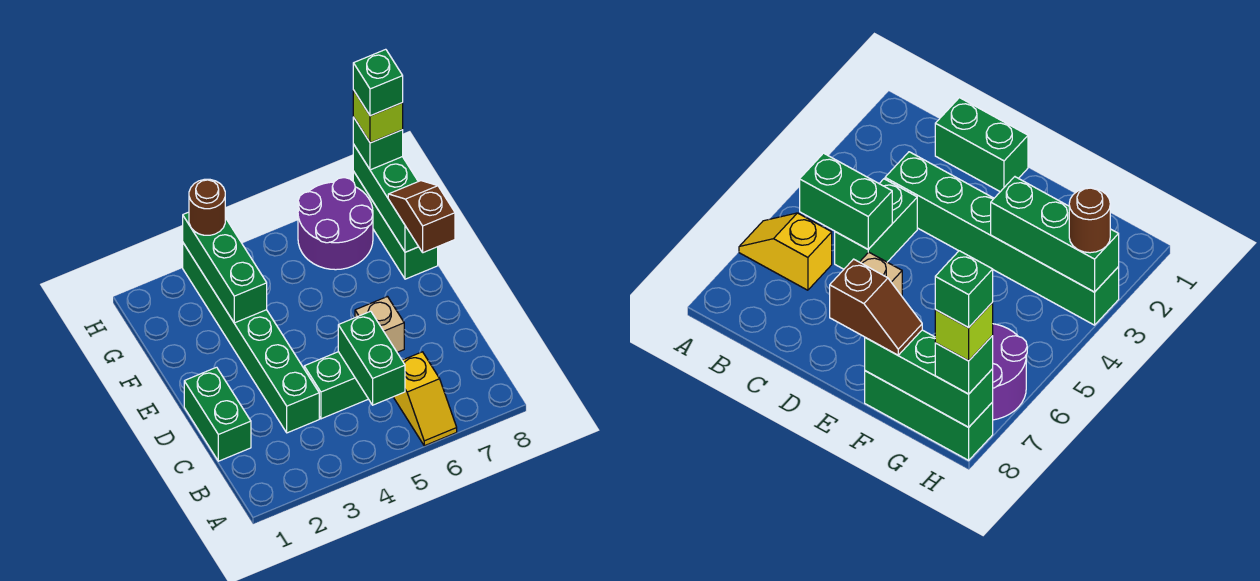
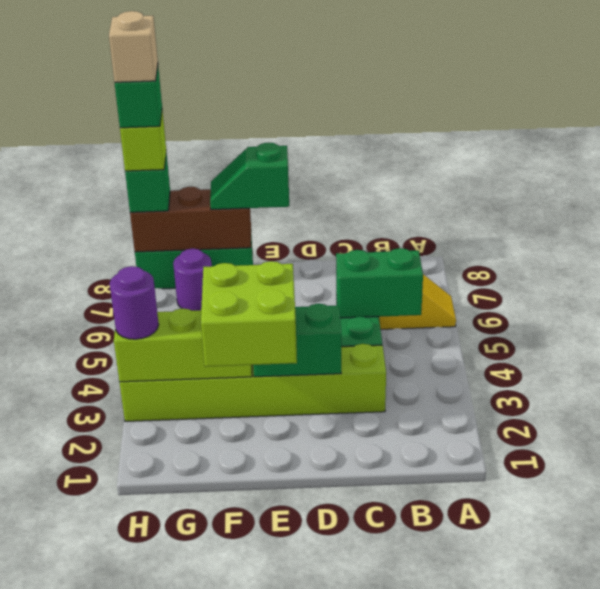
green 1x2 brick [184,367,251,461] -> green 1x2 brick moved to [253,304,341,377]
green 1x6 brick [183,243,319,433] -> lime 1x6 brick [120,344,386,422]
tan 1x1 brick [355,297,404,352] -> tan 1x1 brick moved to [109,11,158,82]
none -> lime 2x2 brick [201,261,297,367]
brown 1x2 slope [388,181,455,253] -> green 1x2 slope [210,143,289,210]
green 1x3 brick [183,212,267,323] -> lime 1x3 brick [114,308,252,382]
green 1x3 brick [353,144,419,252] -> brown 1x3 brick [130,187,251,252]
purple 2x2 round brick [298,178,373,270] -> purple 1x1 round brick [173,248,212,311]
brown 1x1 round brick [189,179,225,235] -> purple 1x1 round brick [110,266,159,339]

